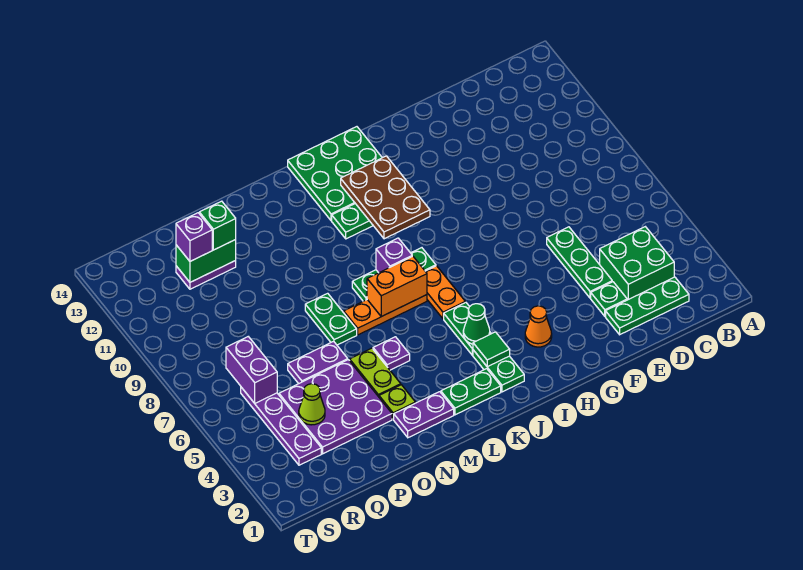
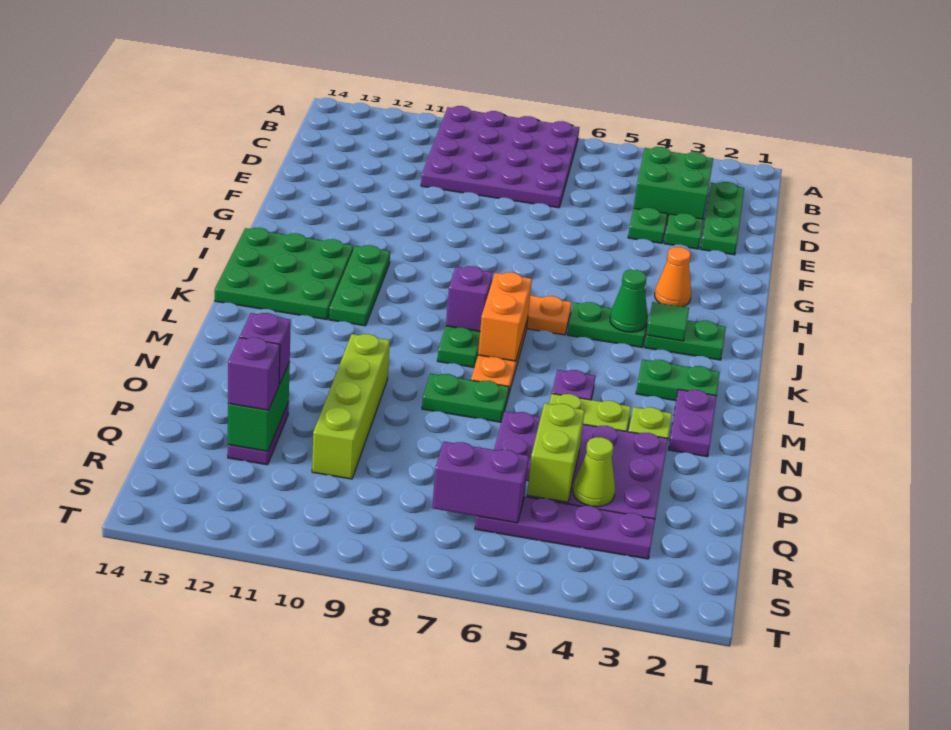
none -> purple 4x4 plate [421,106,579,208]
green 1x3 plate [547,227,612,298] -> green 1x1 plate [628,208,667,243]
brown 2x3 plate [341,156,430,239] -> none
green 1x2 plate [441,369,501,415] -> green 1x2 plate turned to [636,359,720,401]
none -> lime 1x4 brick [312,334,390,479]
none -> lime 1x2 brick [527,403,585,502]
green 1x1 brick [199,201,236,250] -> purple 1x1 brick [240,313,291,384]

